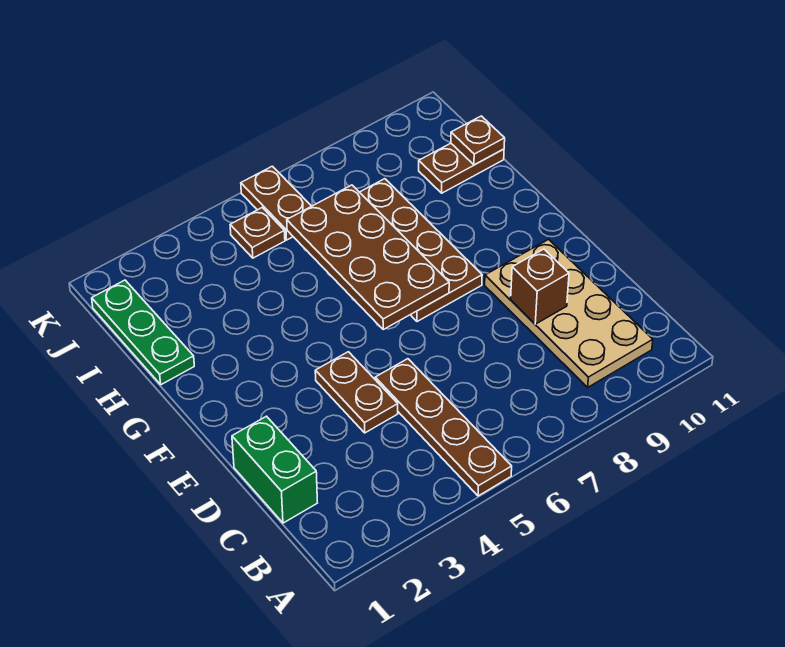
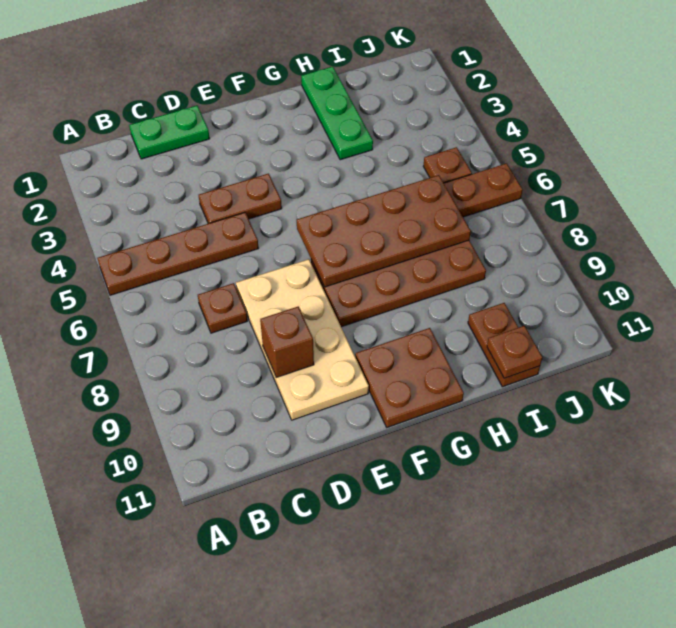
tan 2x4 plate [485,239,653,387] -> tan 2x4 plate turned to [236,259,369,420]
green 1x2 brick [232,416,317,523] -> green 1x2 plate [129,106,210,159]
none -> brown 1x1 plate [198,283,247,333]
none -> brown 2x2 plate [355,328,464,427]
green 1x3 plate [92,280,194,385] -> green 1x3 plate turned to [301,67,373,160]

